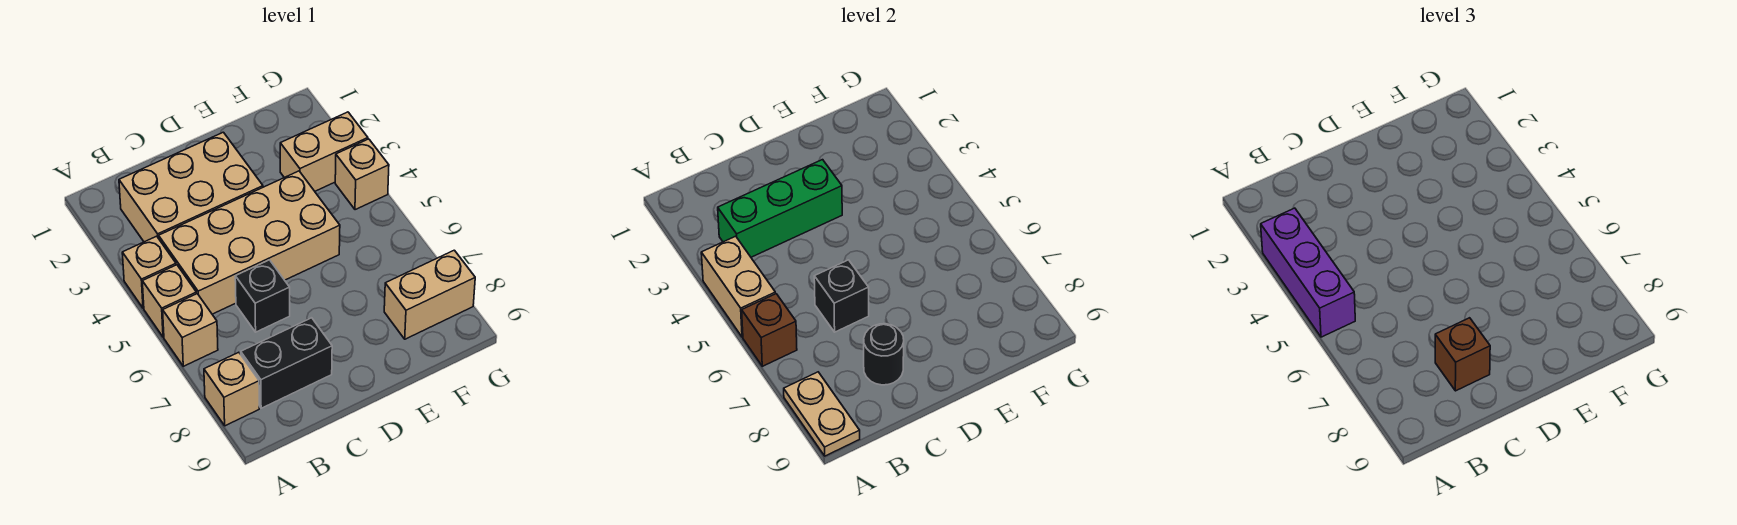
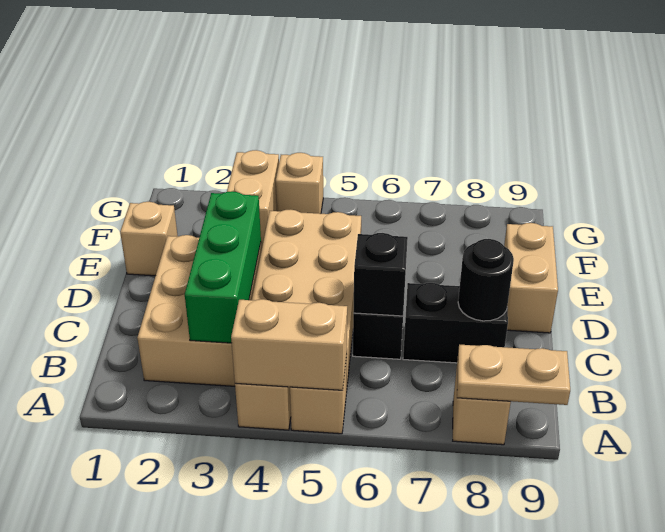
purple 1x3 brick [1261,208,1355,337] -> none
tan 1x1 brick [163,294,218,366] -> tan 1x1 brick moved to [120,202,178,276]
brown 1x1 brick [742,294,797,366] -> none
black 1x2 brick [241,318,332,408] -> black 1x2 brick turned to [403,283,508,363]
brown 1x1 brick [1435,318,1490,391] -> none
tan 1x2 brick [384,250,475,339] -> tan 1x2 brick moved to [504,223,558,333]

